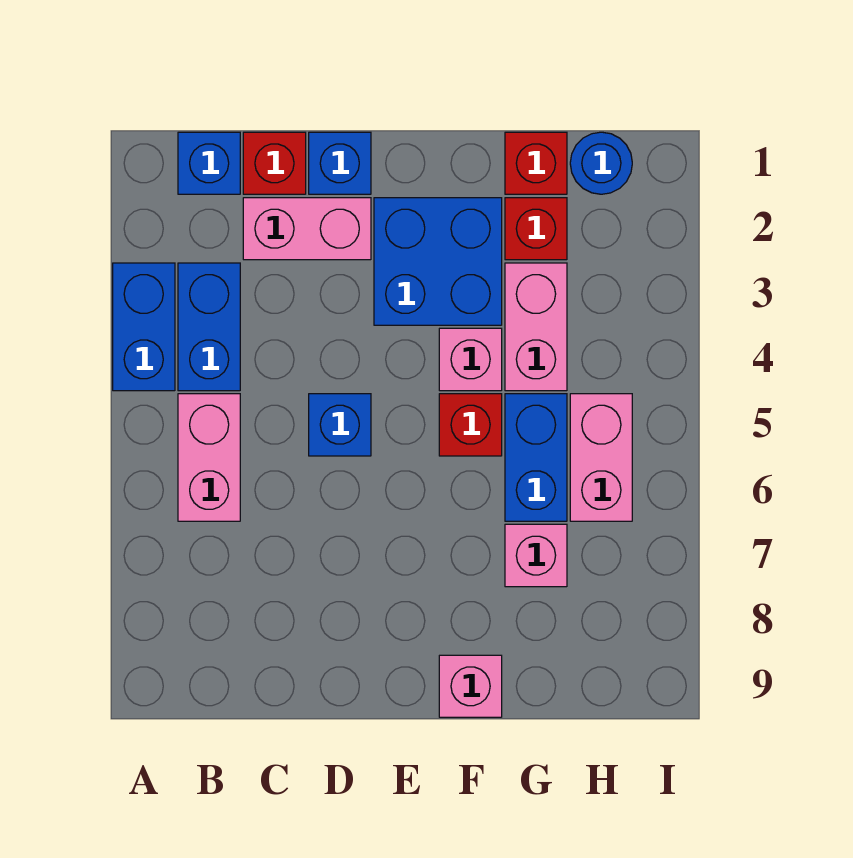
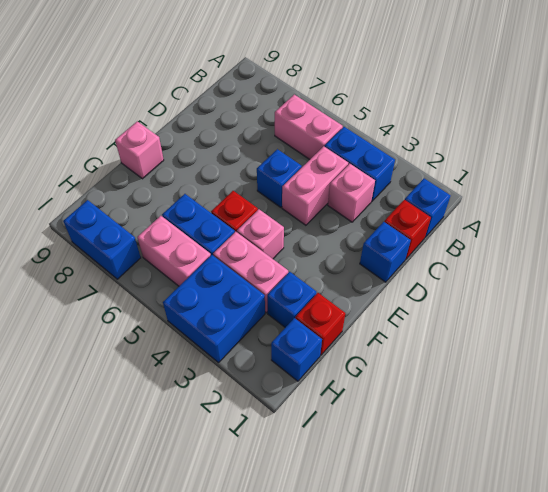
blue 1x2 brick [113,263,175,391] -> blue 1x2 brick moved to [63,200,141,279]
pink 1x2 brick [243,198,371,260] -> pink 1x2 brick moved to [282,146,348,225]
blue 2x2 brick [374,198,502,325] -> blue 2x2 brick moved to [163,255,265,363]
red 1x1 brick [505,198,567,260] -> blue 1x1 brick [267,272,316,327]
pink 1x1 brick [505,524,567,587] -> pink 1x1 brick moved to [328,164,375,222]
blue 1x1 round brick [570,132,632,194] -> blue 1x1 brick [271,318,322,381]

